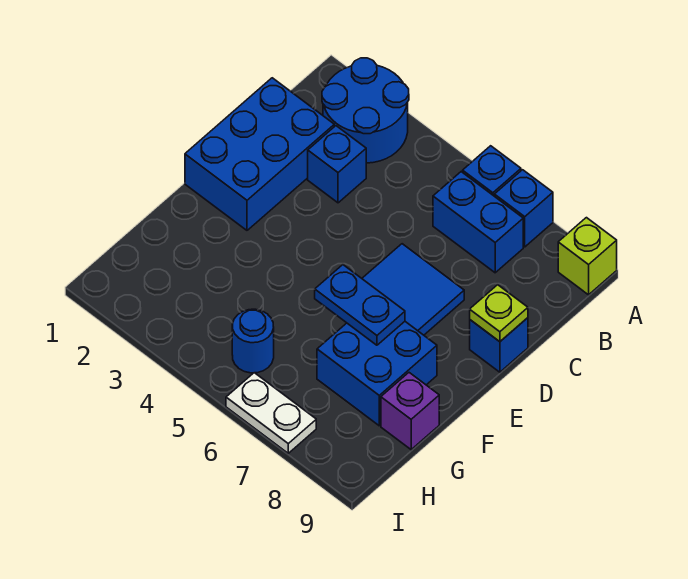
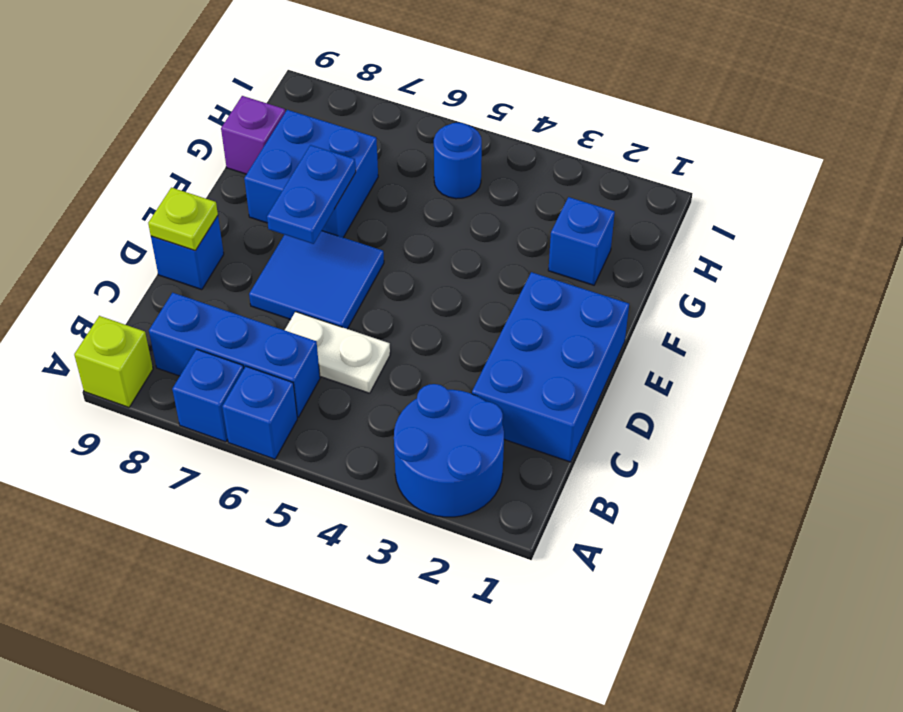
blue 1x2 brick [433,172,523,273] -> blue 1x3 brick [149,293,320,417]
blue 1x1 brick [308,126,366,203] -> blue 1x1 brick moved to [548,197,615,285]
blue 1x2 plate [315,265,405,345] -> blue 1x2 plate turned to [267,145,356,244]
white 1x2 plate [226,373,316,453] -> white 1x2 plate moved to [285,312,390,393]

